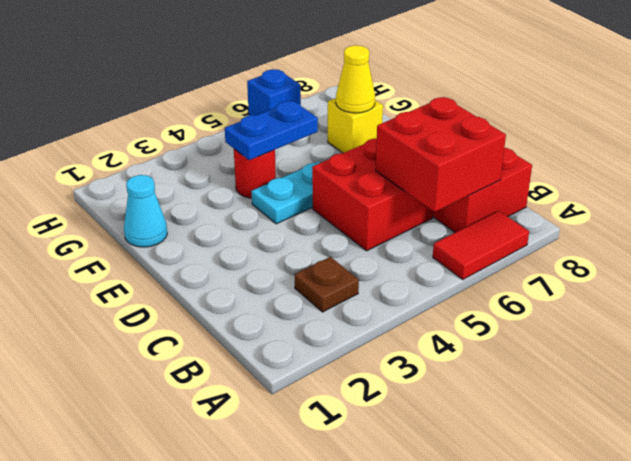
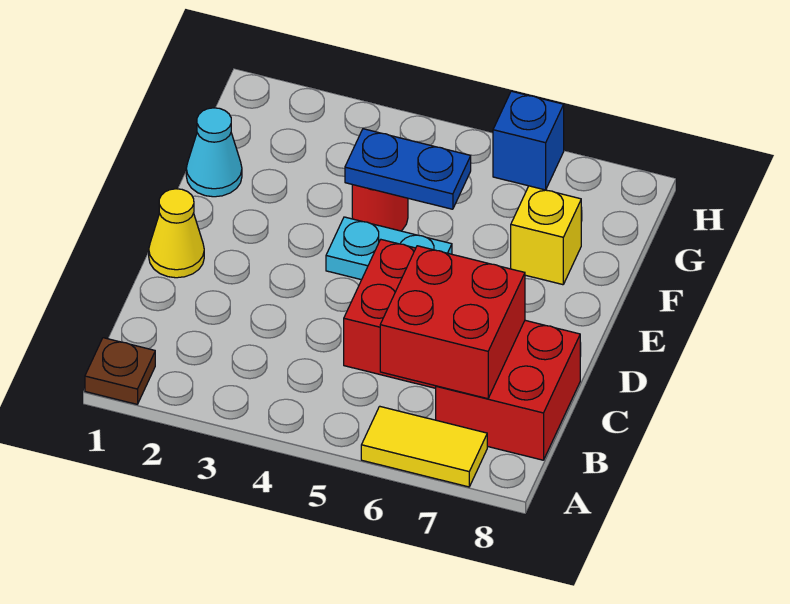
red 1x2 tile [433,211,529,279] -> yellow 1x2 tile [361,406,487,487]
brown 1x1 plate [295,257,359,312] -> brown 1x1 plate moved to [85,338,155,404]
yellow 1x1 cone [336,45,375,113] -> yellow 1x1 cone moved to [149,189,204,278]

